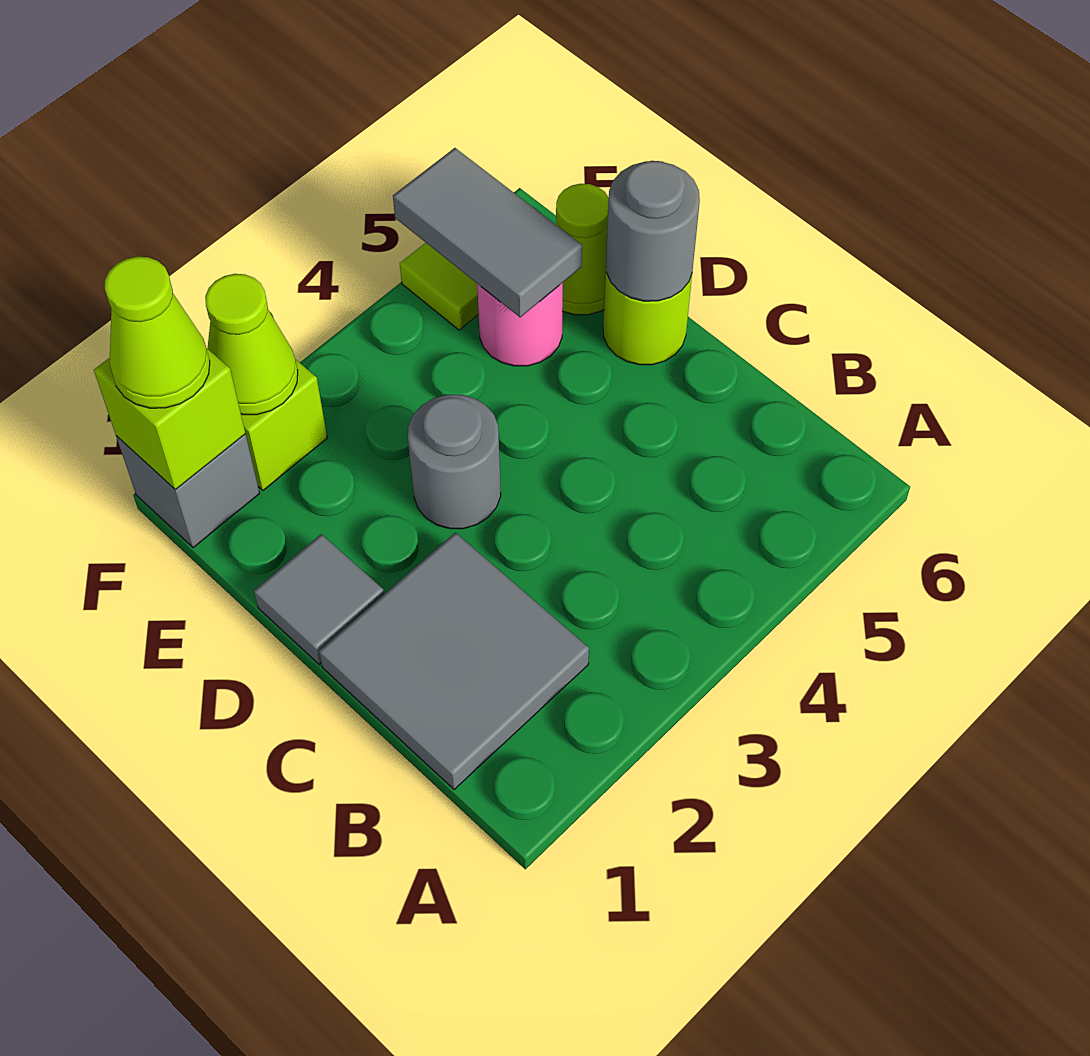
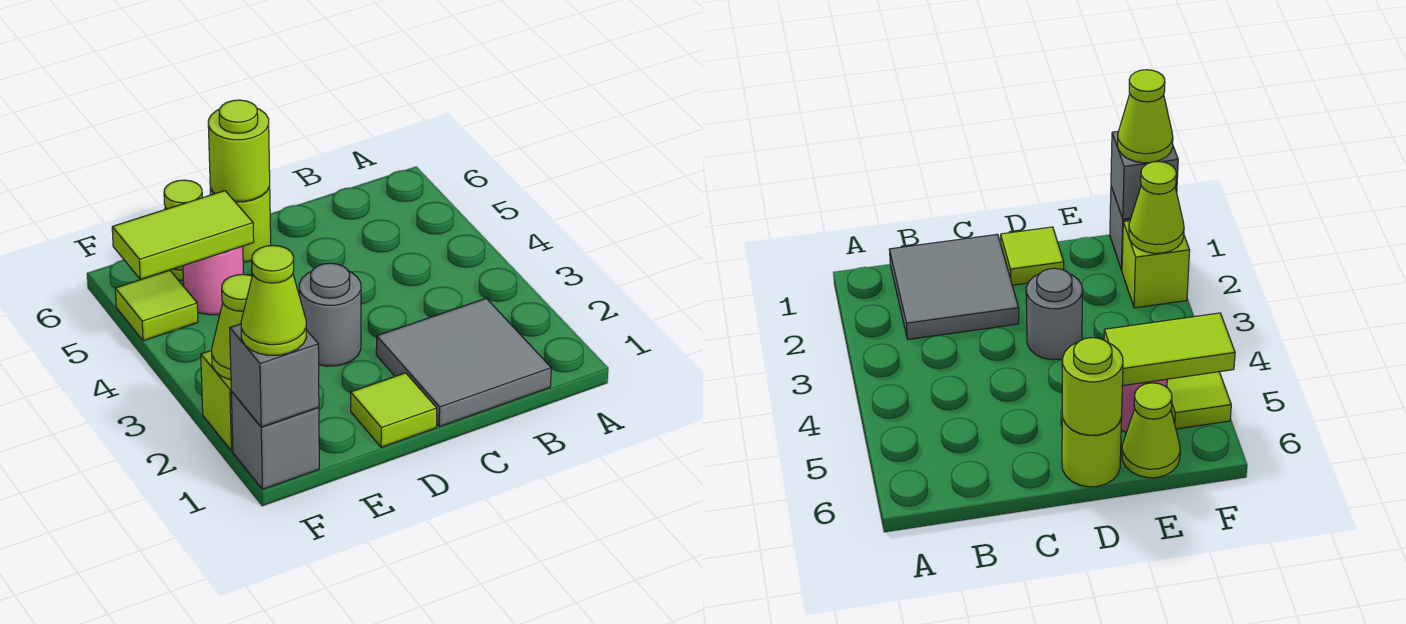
grey 1x1 tile [254,534,384,664] -> lime 1x1 tile [351,373,437,447]
grey 1x1 round brick [606,161,700,301] -> lime 1x1 round brick [208,100,270,201]
grey 1x2 tile [393,148,582,317] -> lime 1x2 tile [112,191,254,280]
lime 1x1 brick [94,348,245,490] -> grey 1x1 brick [230,324,319,427]

